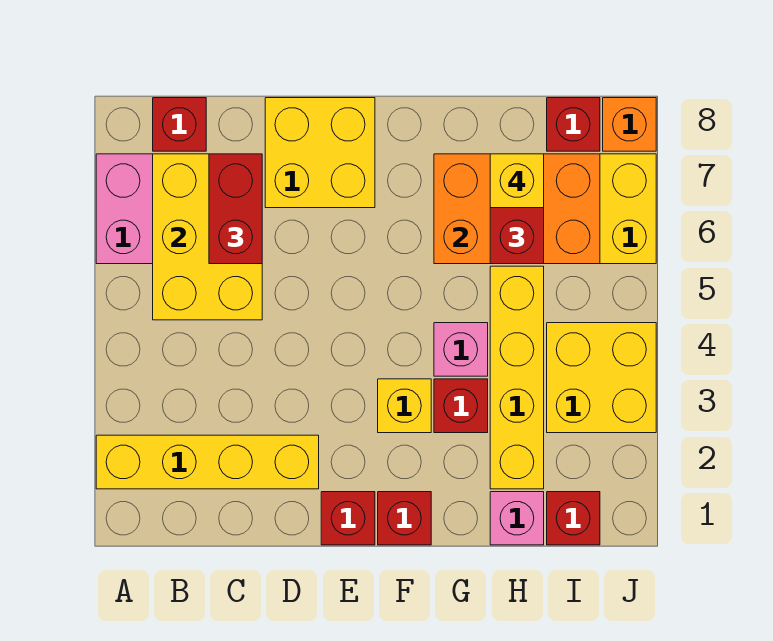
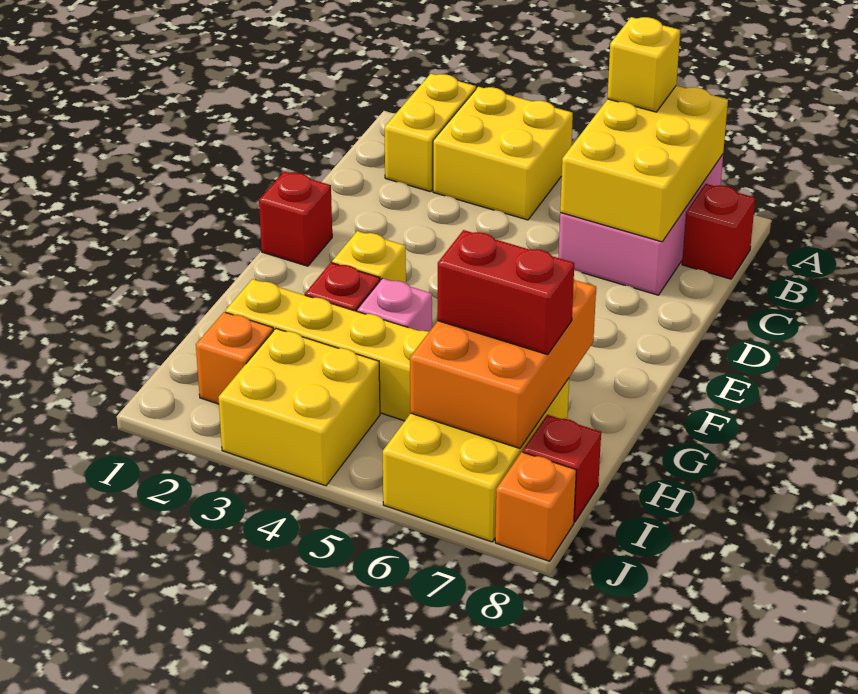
yellow 1x4 brick [96,435,319,489] -> yellow 1x2 brick [385,74,476,192]
yellow 2x3 brick [153,154,262,320] -> yellow 2x3 brick turned to [560,86,728,242]
red 1x2 brick [209,154,262,264] -> none
yellow 2x2 brick [265,98,375,208] -> yellow 2x2 brick moved to [433,87,573,220]
red 1x1 brick [378,492,431,545] -> none
pink 1x1 brick [490,492,544,545] -> none
yellow 1x1 brick [490,154,544,208] -> yellow 1x1 brick moved to [607,17,680,112]
red 1x1 brick [547,492,600,545] -> none
none -> orange 1x1 brick [196,312,273,404]

